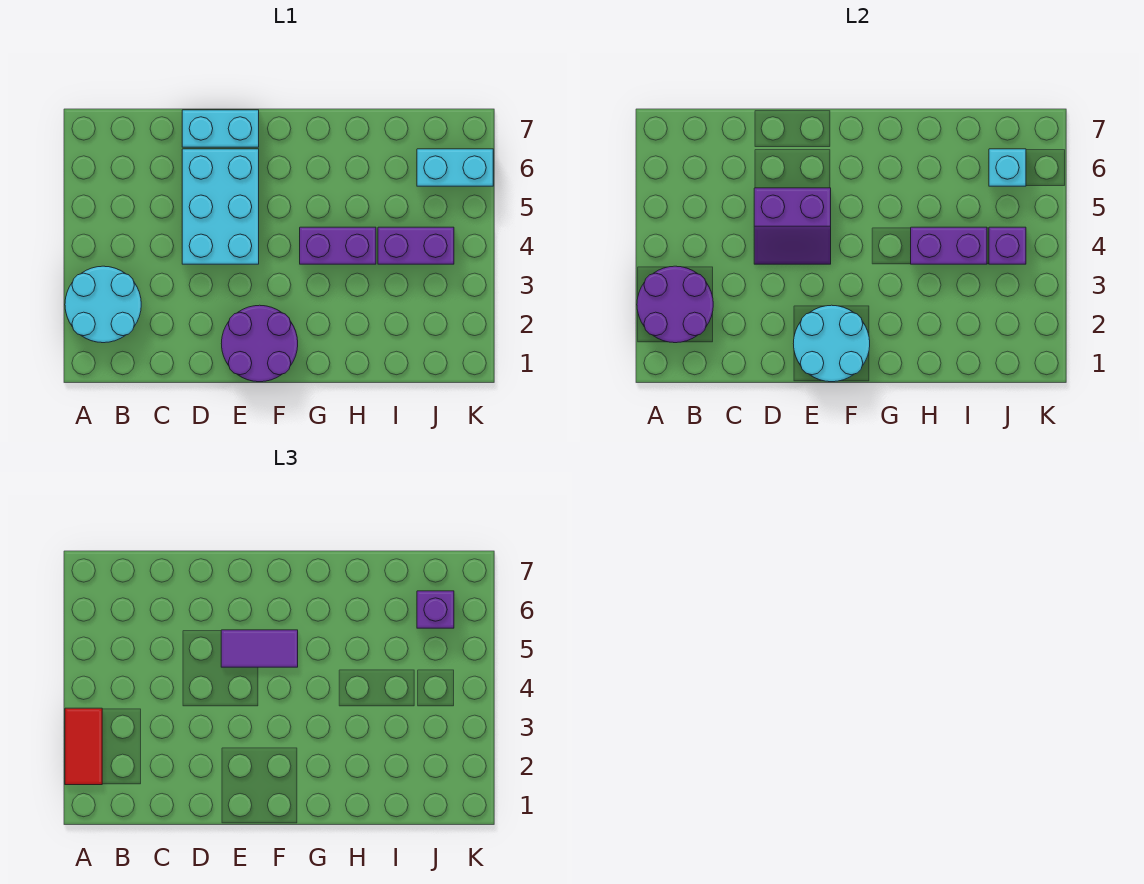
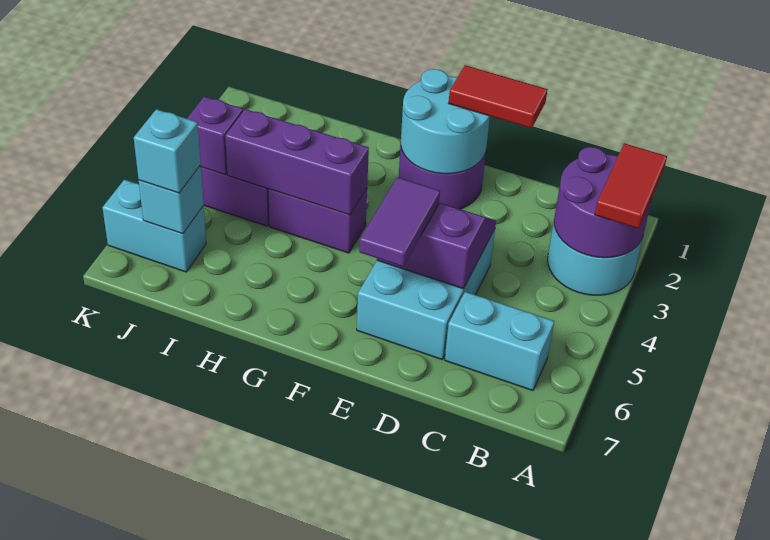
none -> red 1x2 tile [449,65,547,128]
cyan 1x2 brick [182,110,259,147] -> cyan 1x2 brick moved to [445,292,554,391]
purple 1x2 tile [221,630,298,667] -> purple 1x2 tile turned to [359,177,440,267]
purple 1x2 brick [911,227,987,264] -> purple 1x3 brick [225,109,369,215]
purple 1x1 brick [417,591,454,628] -> cyan 1x1 brick [134,109,201,193]

